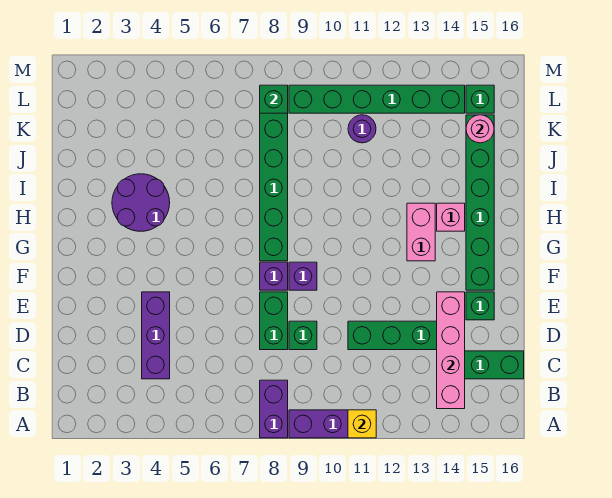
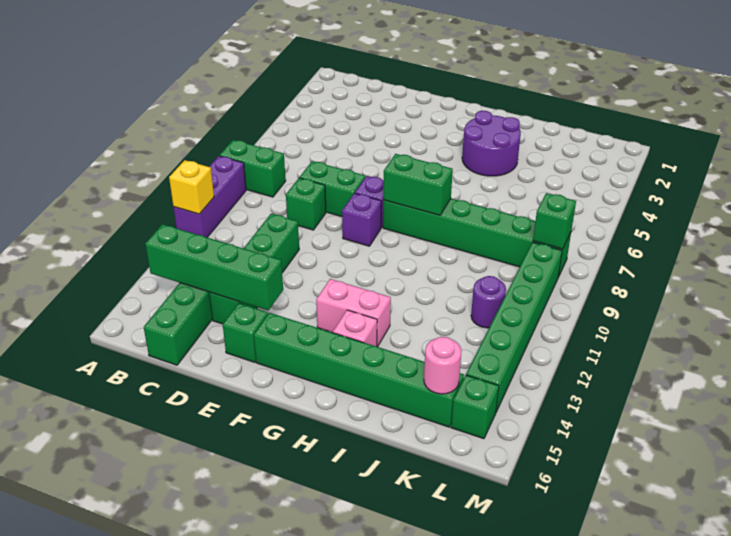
purple 1x2 brick [260,380,288,438] -> green 1x2 brick [219,140,286,197]
pink 1x4 brick [437,292,465,409] -> green 1x4 brick [145,224,283,310]
purple 1x3 brick [142,292,170,379] -> none
none -> green 1x2 brick [383,154,453,215]

